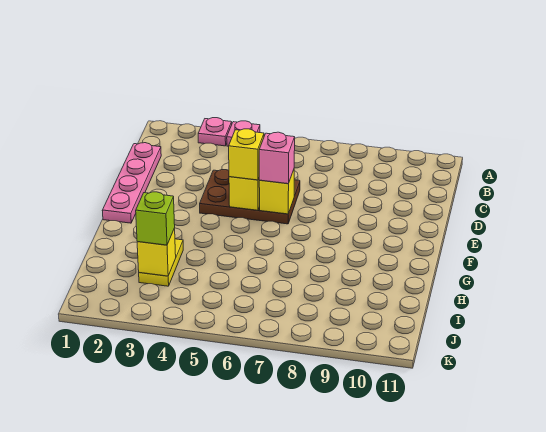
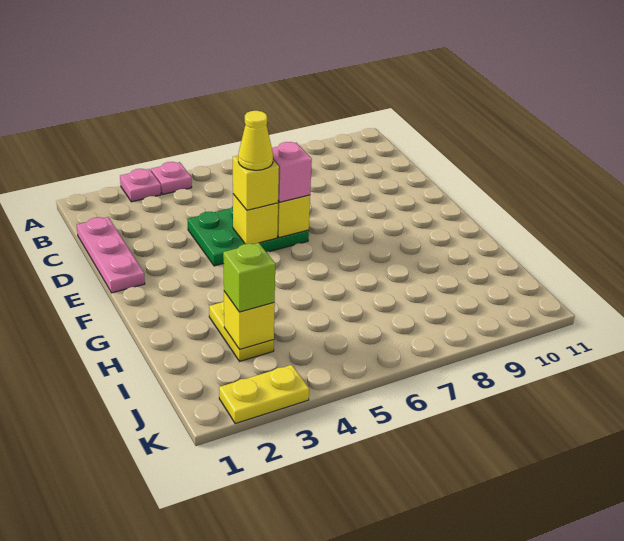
pink 1x4 plate [102,143,161,223] -> pink 1x3 plate [77,217,145,293]
brown 2x3 plate [200,170,300,224] -> green 2x3 plate [188,206,309,266]
none -> yellow 1x1 cone [238,111,273,170]
none -> yellow 1x2 plate [219,365,309,424]

